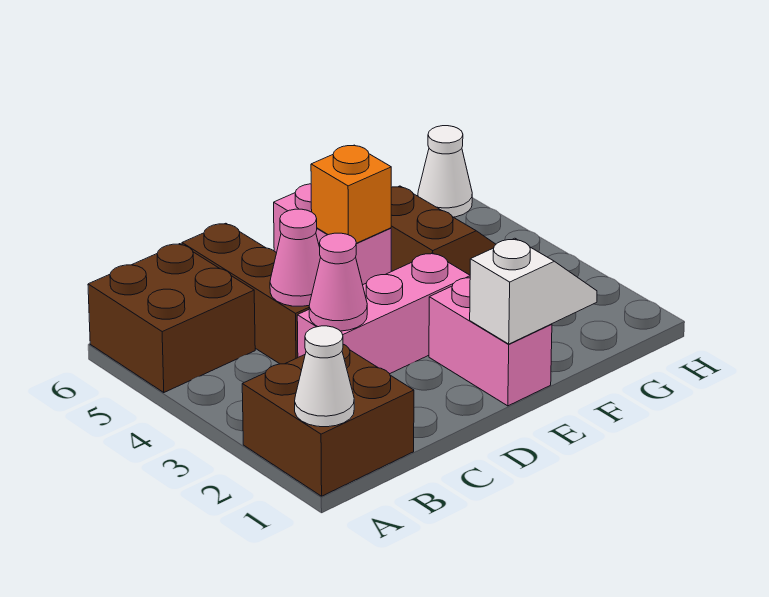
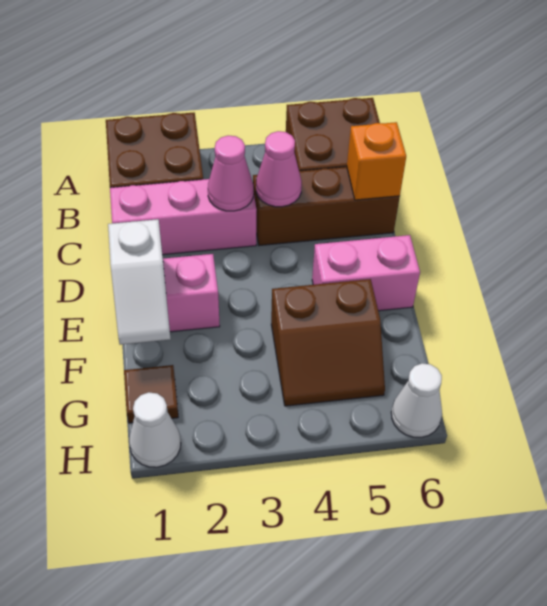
white 1x1 cone [295,326,354,427] -> white 1x1 cone moved to [129,392,181,467]
pink 1x3 brick [297,253,470,374] -> pink 1x3 brick turned to [110,179,257,255]
orange 1x1 brick [311,145,391,243] -> orange 1x1 brick moved to [347,122,406,200]
none -> brown 1x1 tile [124,365,178,423]

